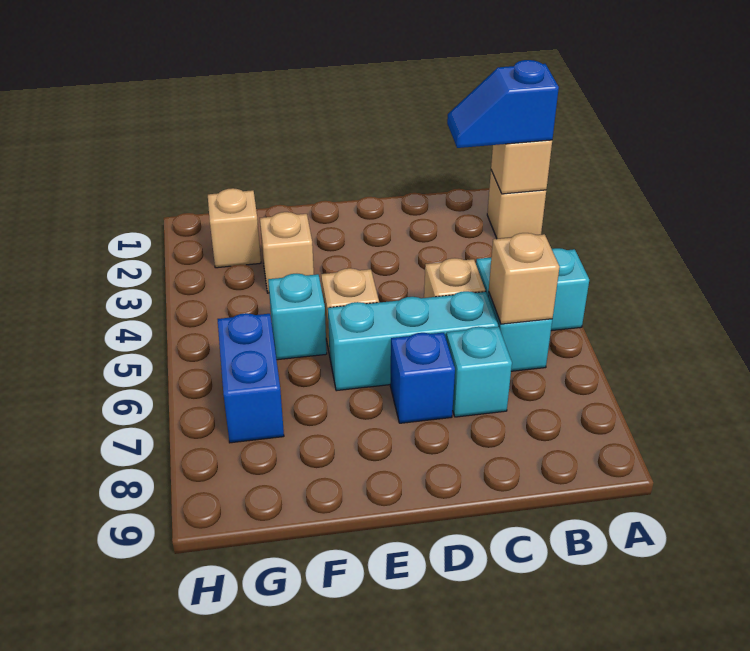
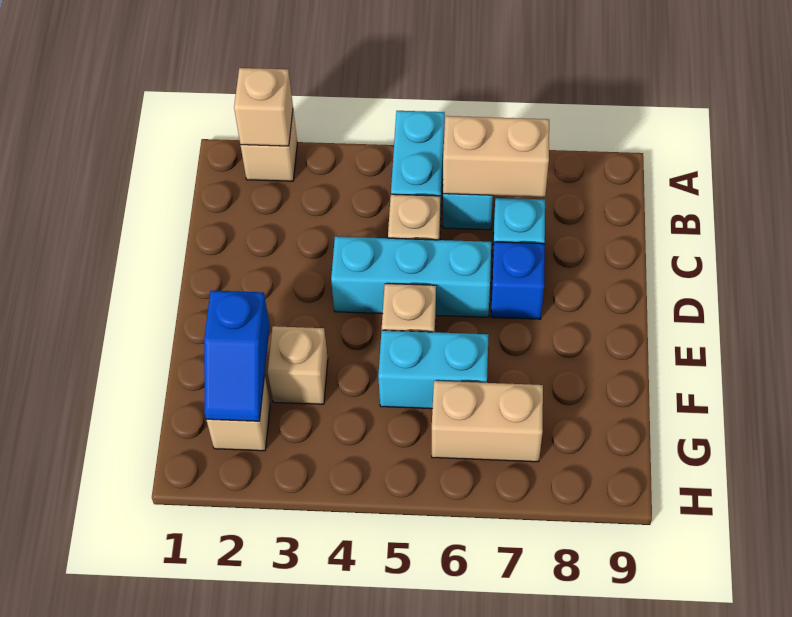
blue 1x2 slope [447,60,559,148] -> blue 1x2 slope moved to [204,291,270,421]
tan 1x1 brick [489,233,560,324] -> tan 1x2 brick [443,116,549,197]
cyan 1x3 brick [328,291,498,391] -> cyan 1x3 brick turned to [331,236,491,317]
cyan 1x1 brick [268,274,327,360] -> cyan 1x2 brick [378,330,489,409]
blue 1x2 brick [217,313,284,443] -> tan 1x2 brick [432,381,543,462]

